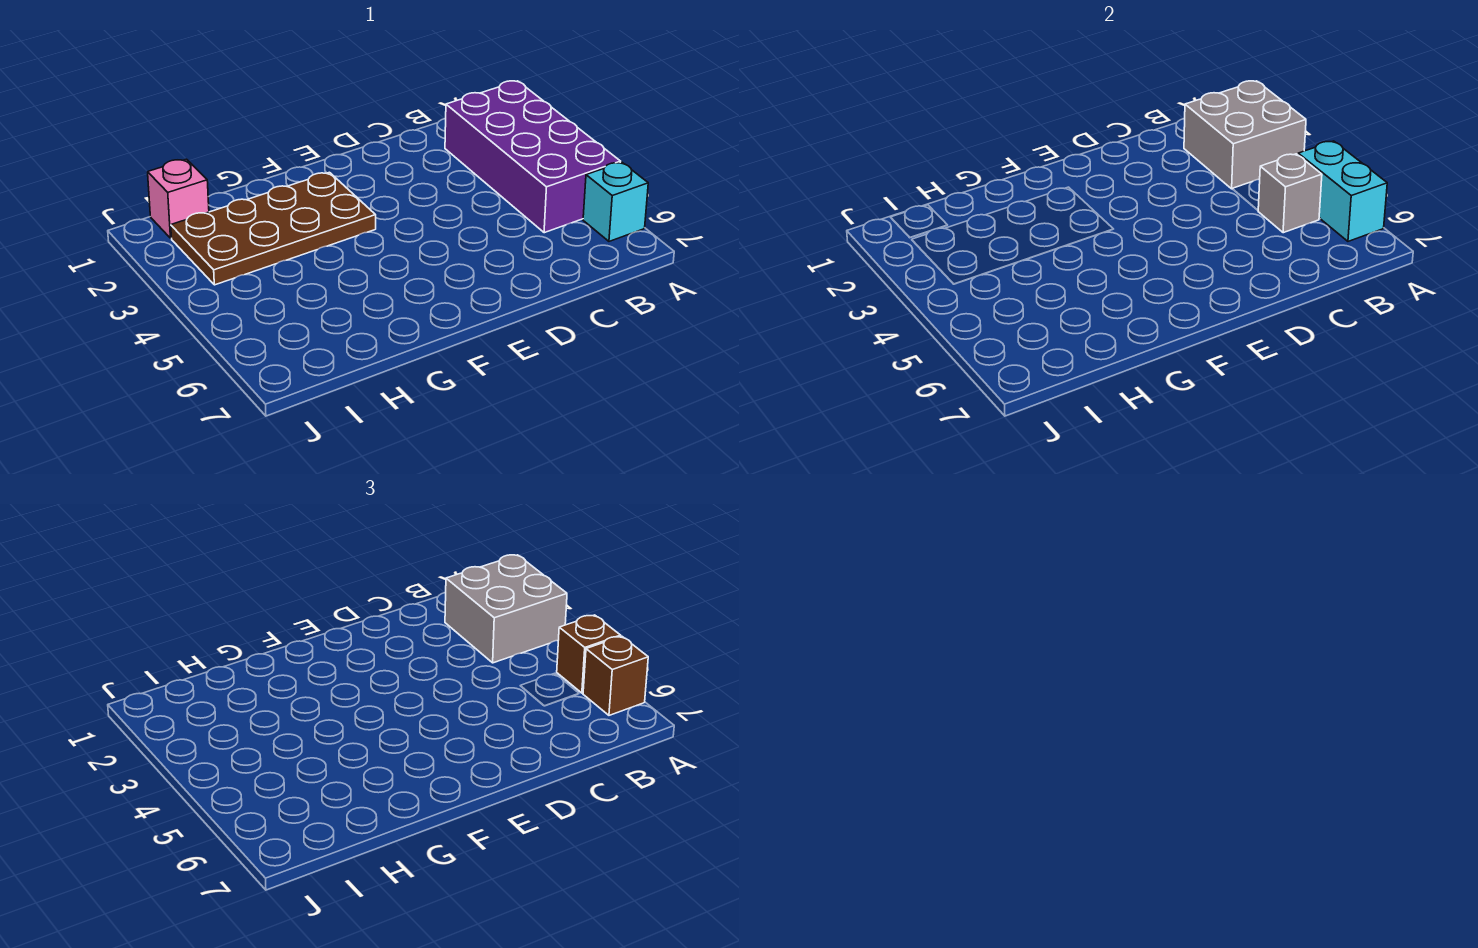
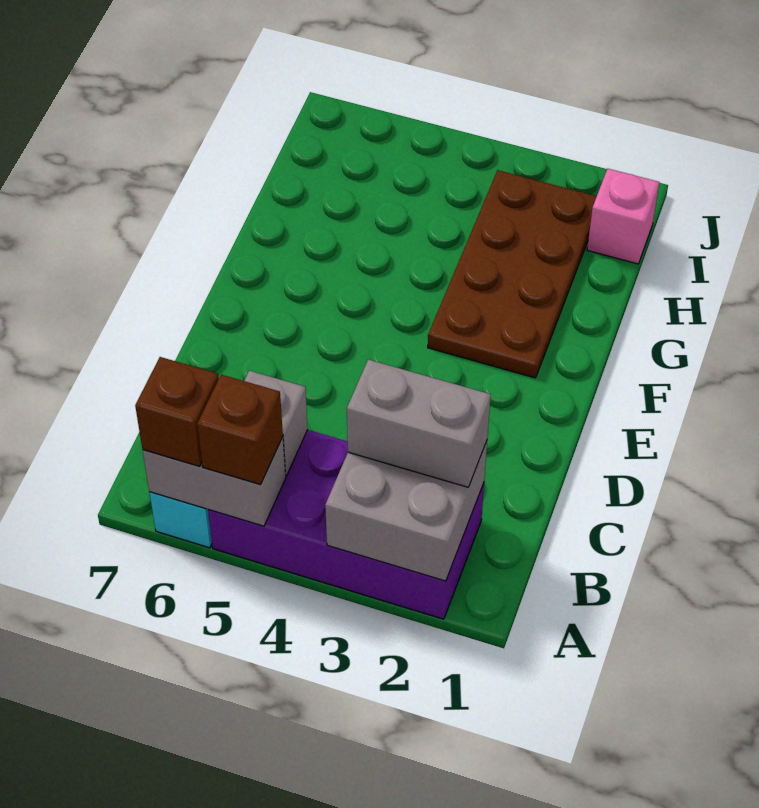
grey 2x2 brick [445,555,567,663] -> grey 1x2 brick [347,360,491,487]
cyan 1x2 brick [1298,141,1387,241] -> grey 1x2 brick [143,437,286,526]

